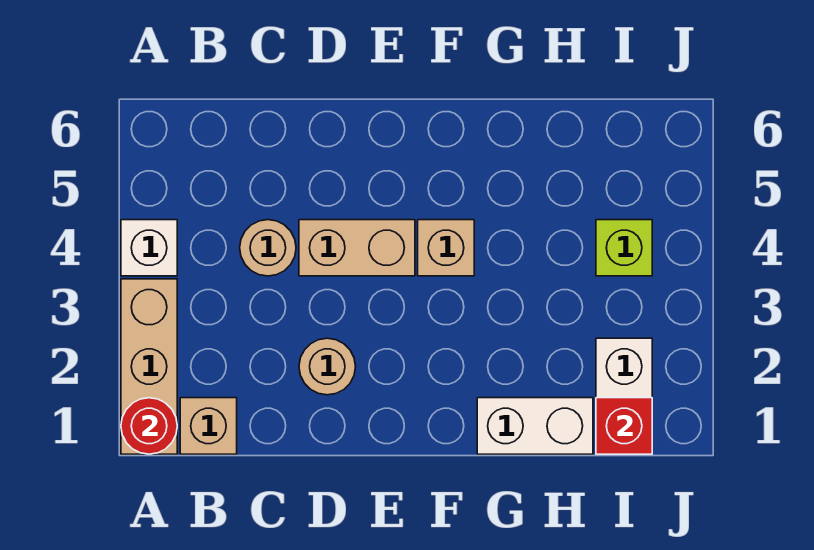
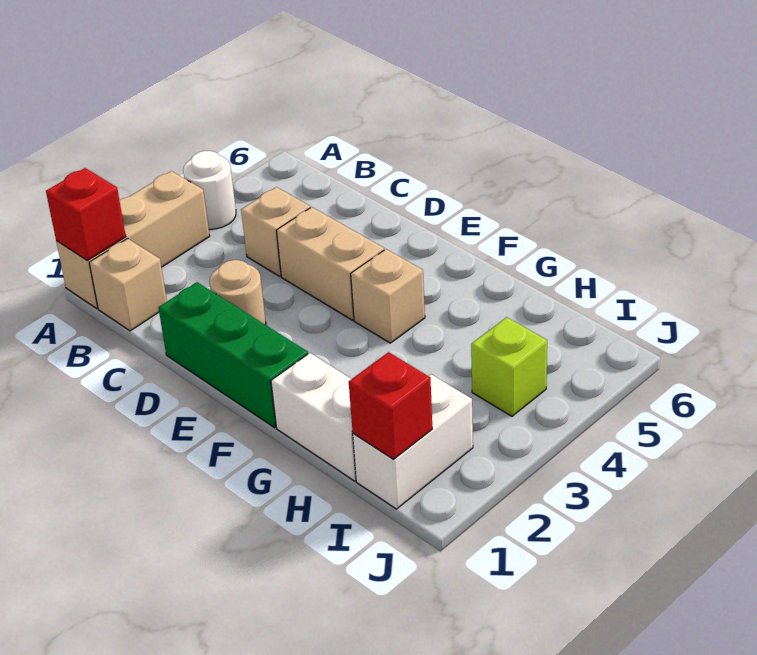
red 1x1 round brick [121,398,177,454] -> red 1x1 brick [46,168,126,260]
white 1x1 brick [121,220,177,276] -> white 1x1 round brick [183,151,236,229]
tan 1x1 round brick [240,220,296,276] -> tan 1x1 brick [241,187,310,276]
none -> green 1x3 brick [158,282,308,428]

